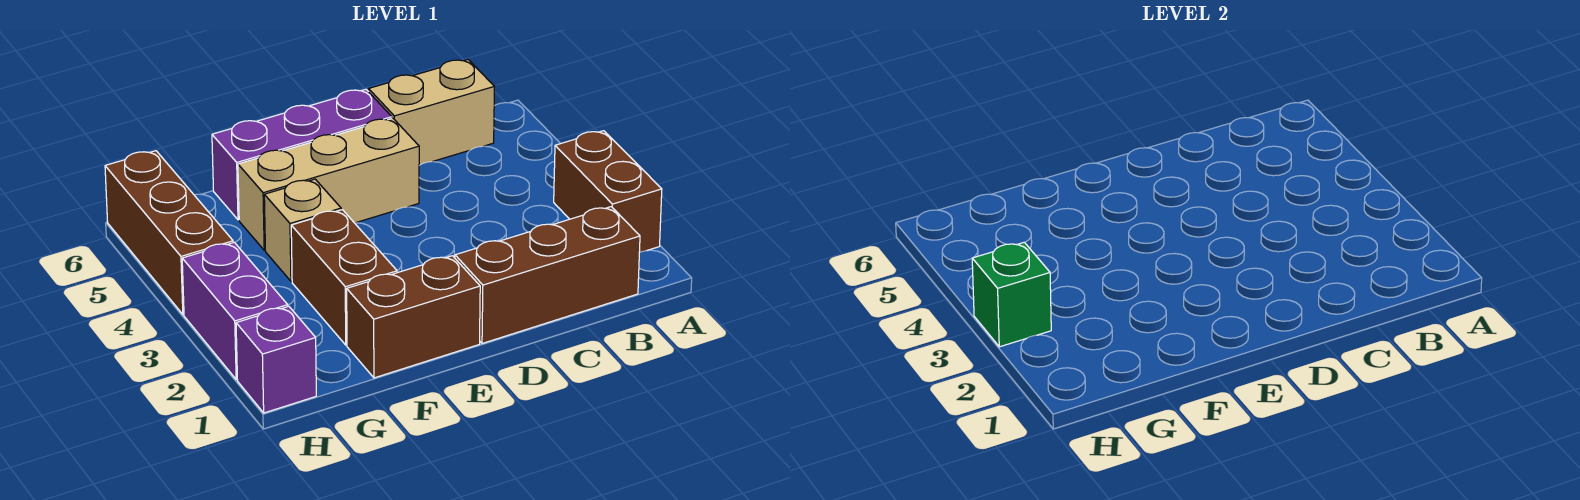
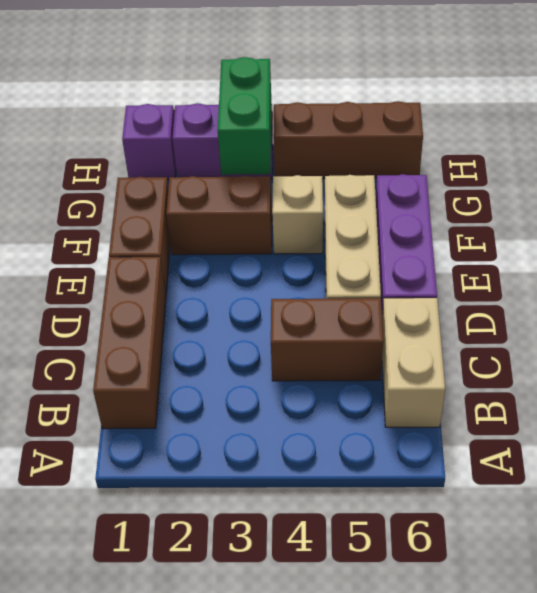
brown 1x2 brick [554,131,662,253] -> brown 1x2 brick moved to [271,298,383,381]
green 1x1 brick [972,242,1051,347] -> green 1x2 brick [218,57,272,175]

